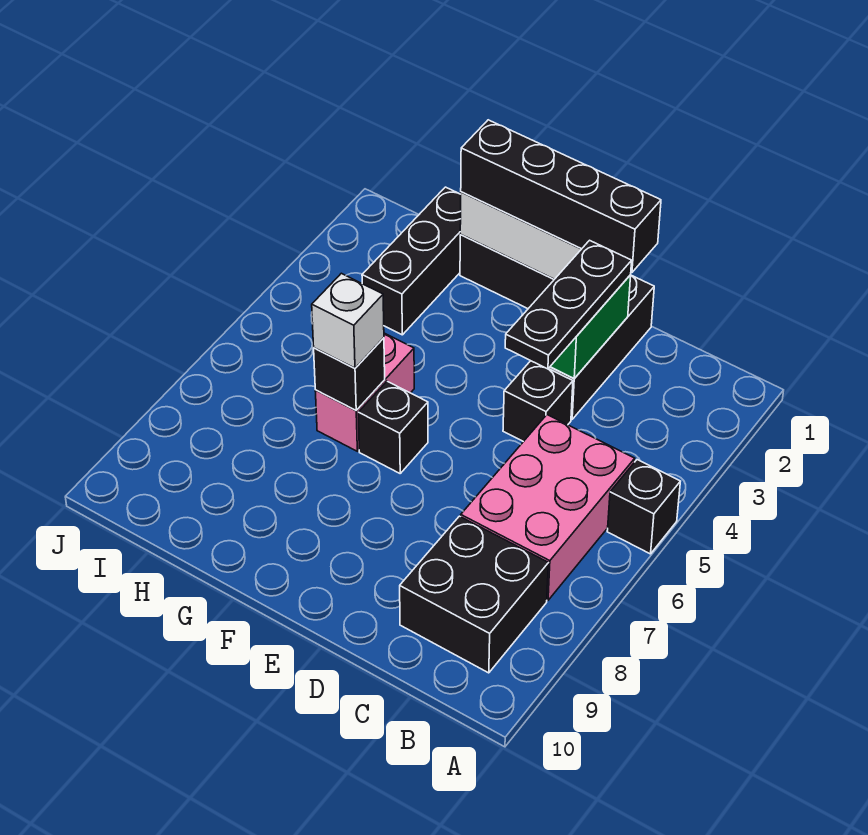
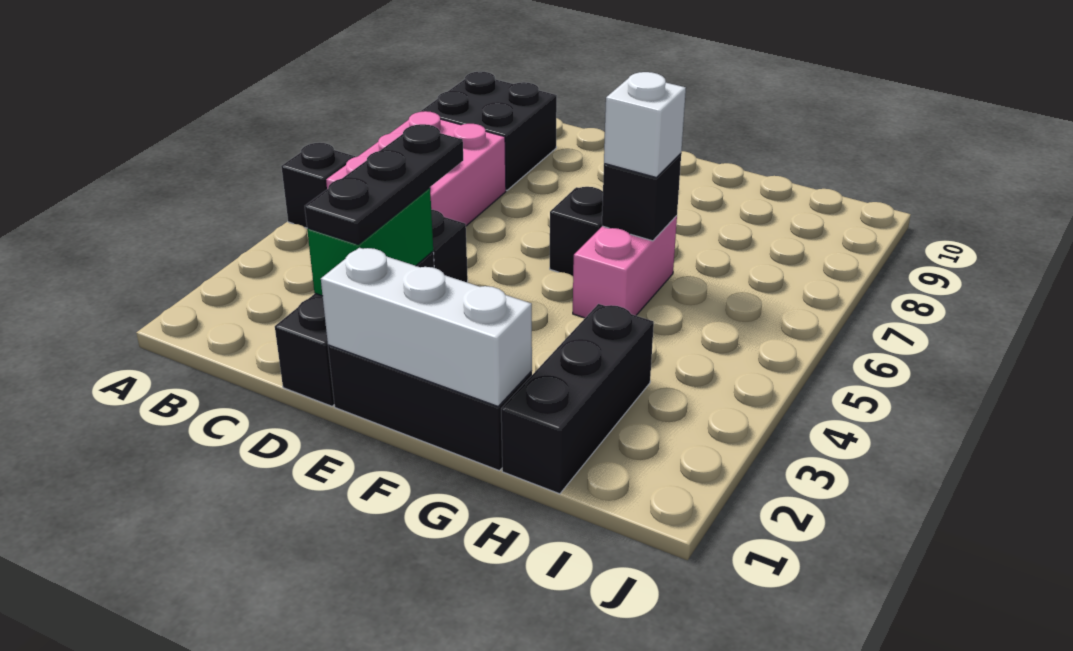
black 1x4 brick [461,120,661,272] -> none

